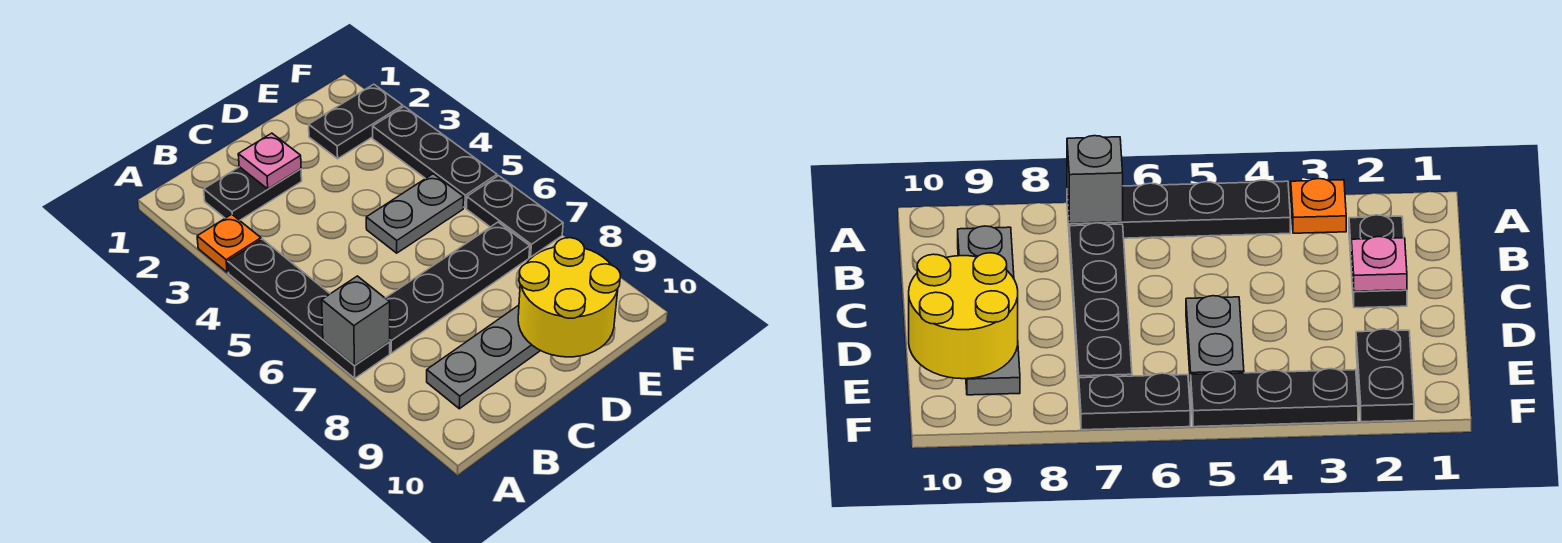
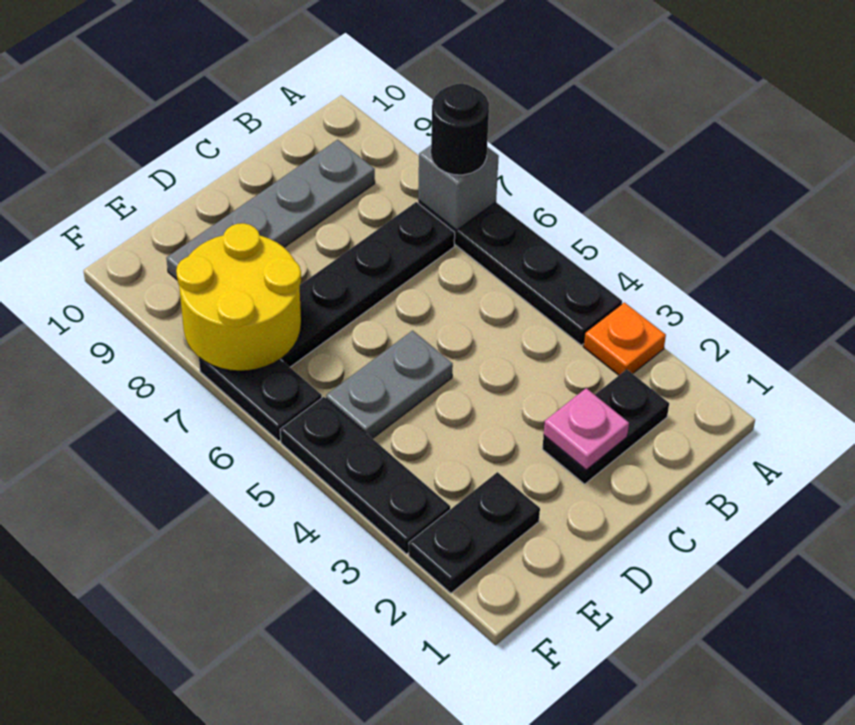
none -> black 1x1 round brick [431,84,489,175]
yellow 2x2 round brick [518,238,621,357] -> yellow 2x2 round brick moved to [176,223,301,371]

